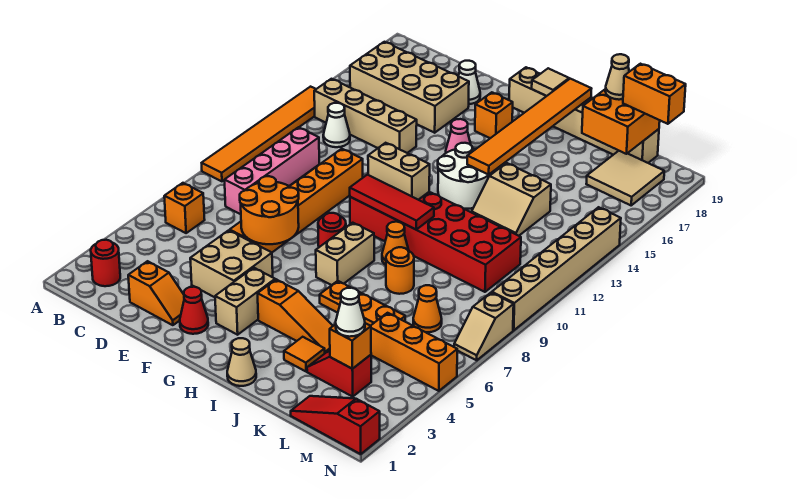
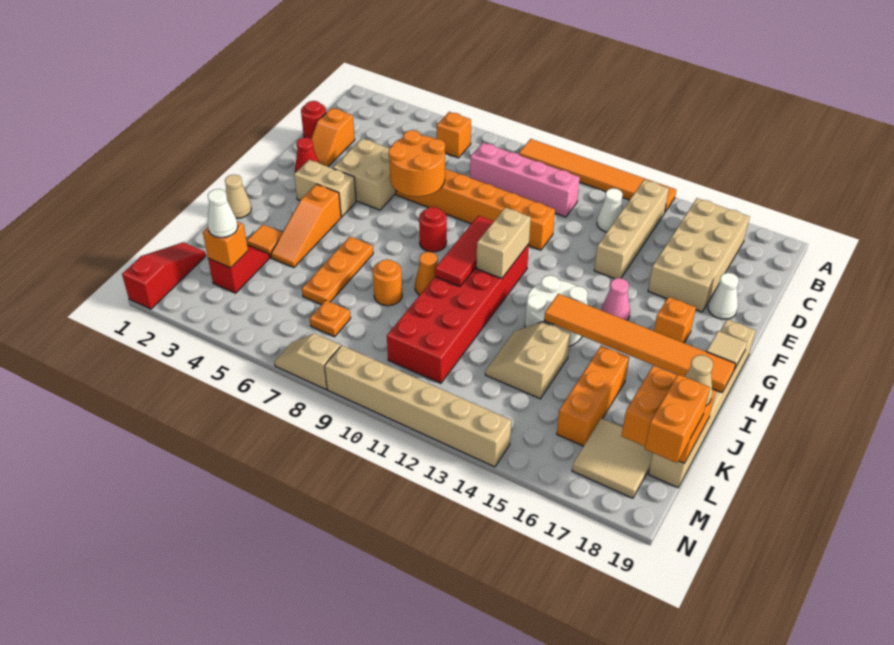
red 1x1 round brick [91,240,120,286] -> red 1x1 round brick moved to [301,101,326,139]
tan 1x2 brick [316,223,374,285] -> none
orange 1x3 brick [371,313,457,391] -> orange 1x3 brick moved to [557,345,629,446]
orange 1x1 cone [413,285,442,332] -> orange 1x1 plate [310,300,351,337]

